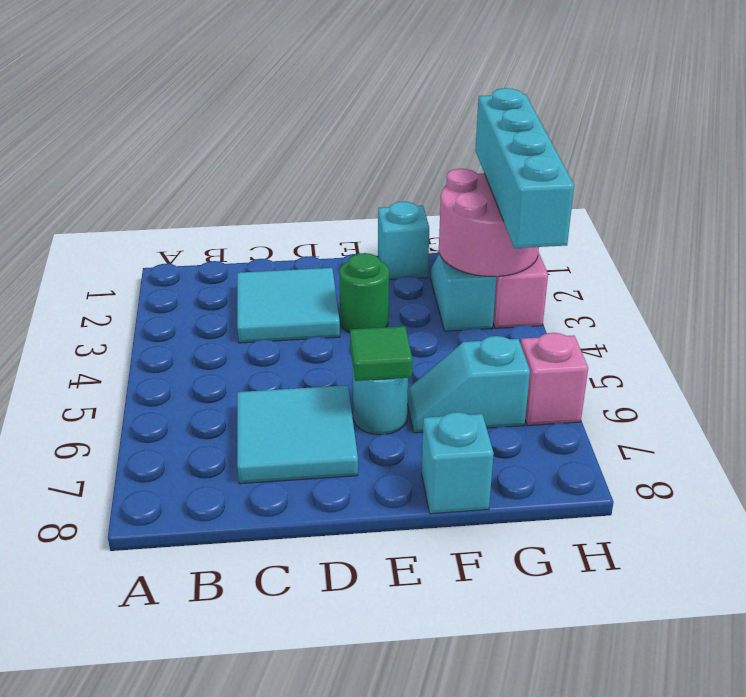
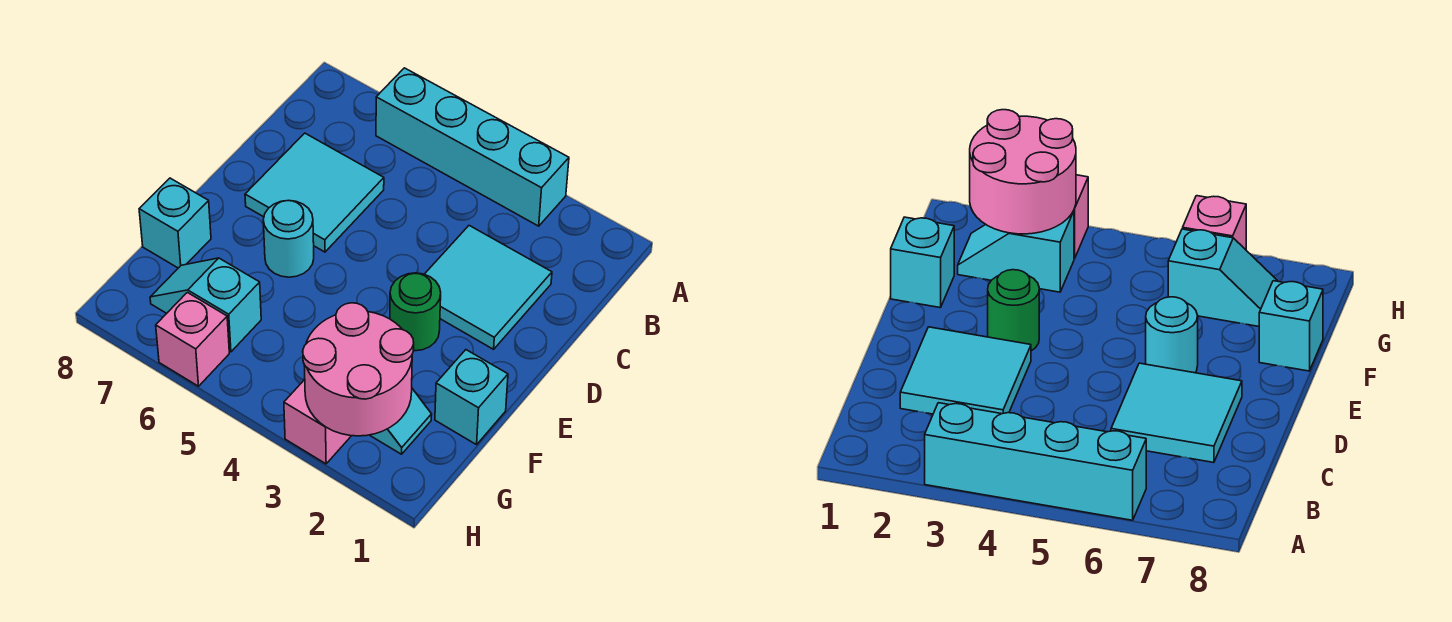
green 1x1 tile [350,326,413,381] -> none
cyan 1x2 slope [408,336,530,433] -> cyan 1x2 slope turned to [150,258,261,352]
cyan 1x4 brick [475,88,574,248] -> cyan 1x4 brick moved to [376,68,569,226]

